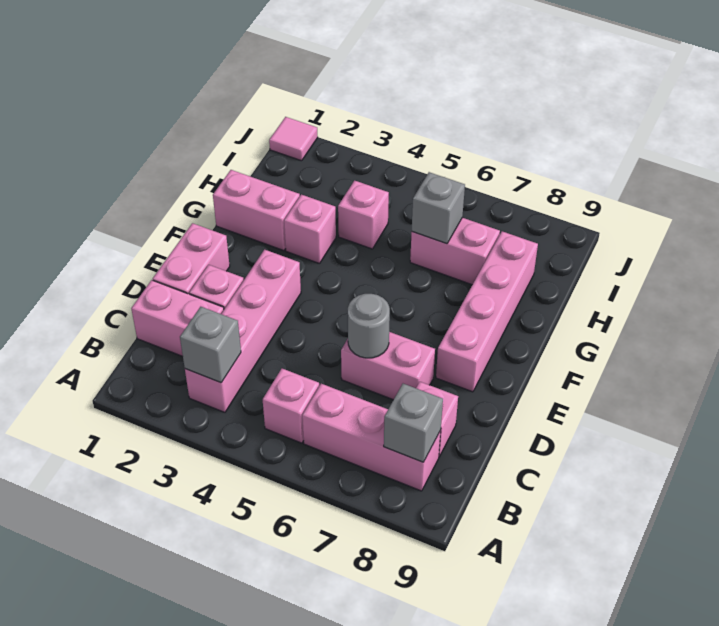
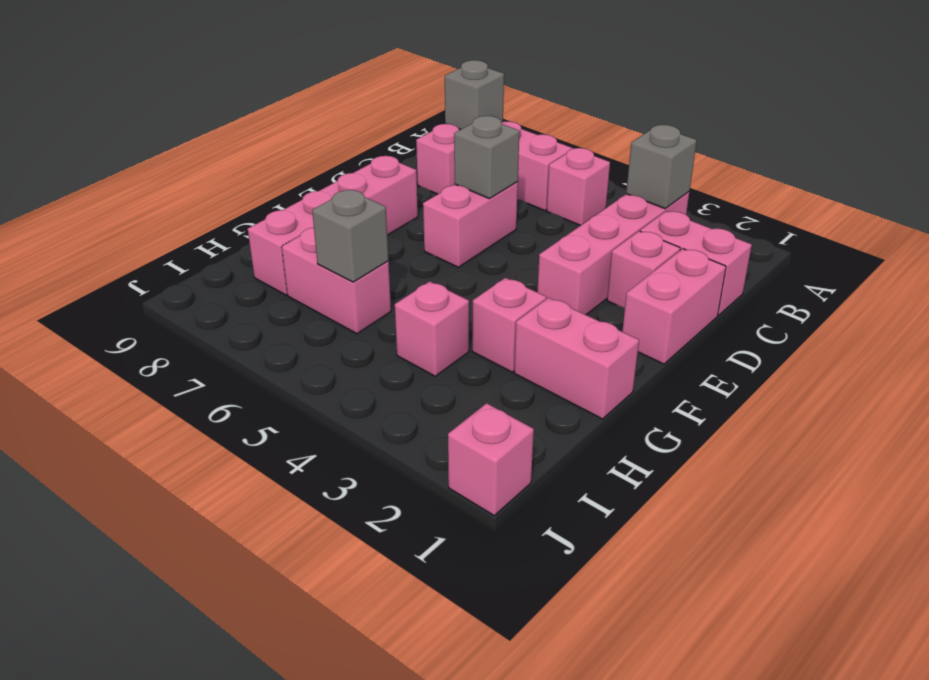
pink 1x2 brick [341,332,435,400] -> pink 1x2 brick turned to [423,182,518,267]
grey 1x1 round brick [348,294,390,358] -> grey 1x1 brick [454,116,519,199]
pink 1x1 tile [269,117,318,161] -> pink 1x1 brick [448,403,534,516]

